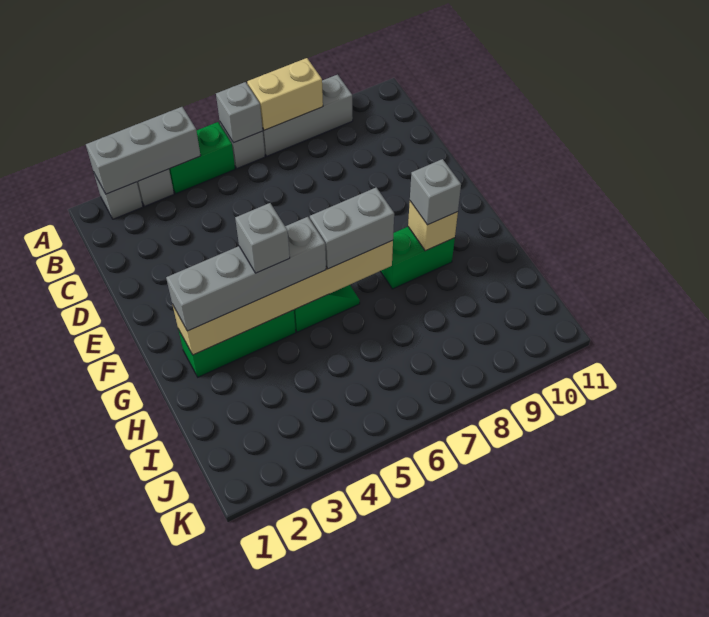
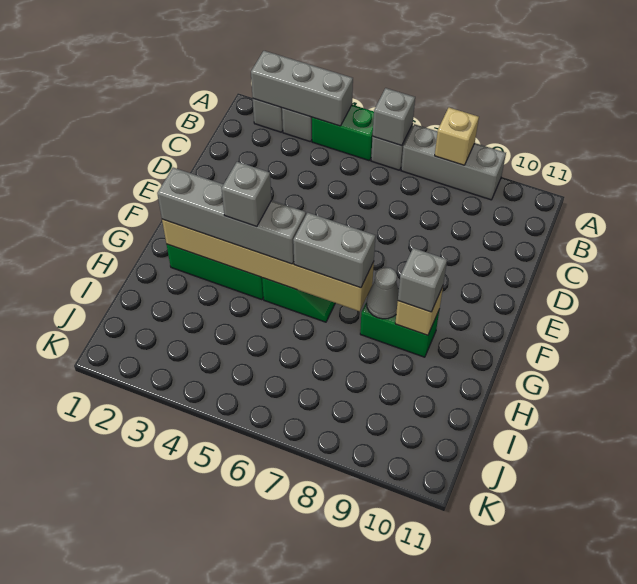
tan 1x2 brick [247,58,323,130] -> tan 1x1 brick [435,108,479,165]
none -> grey 1x1 cone [367,267,399,319]

